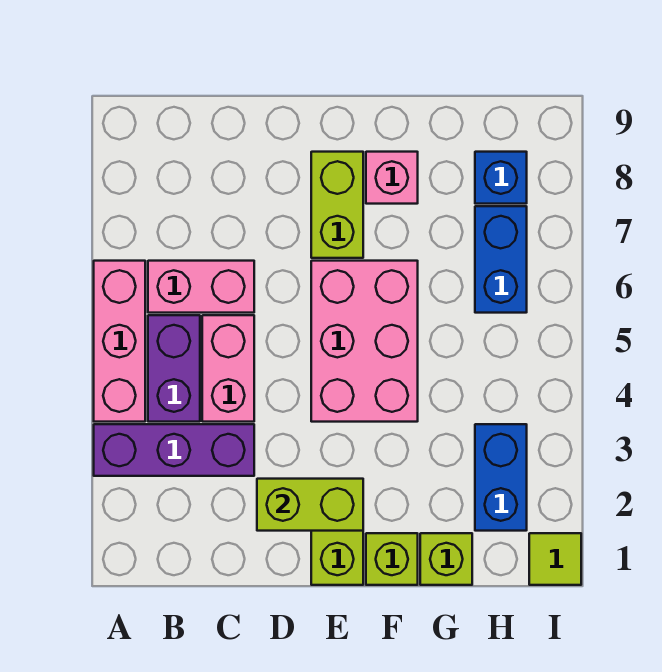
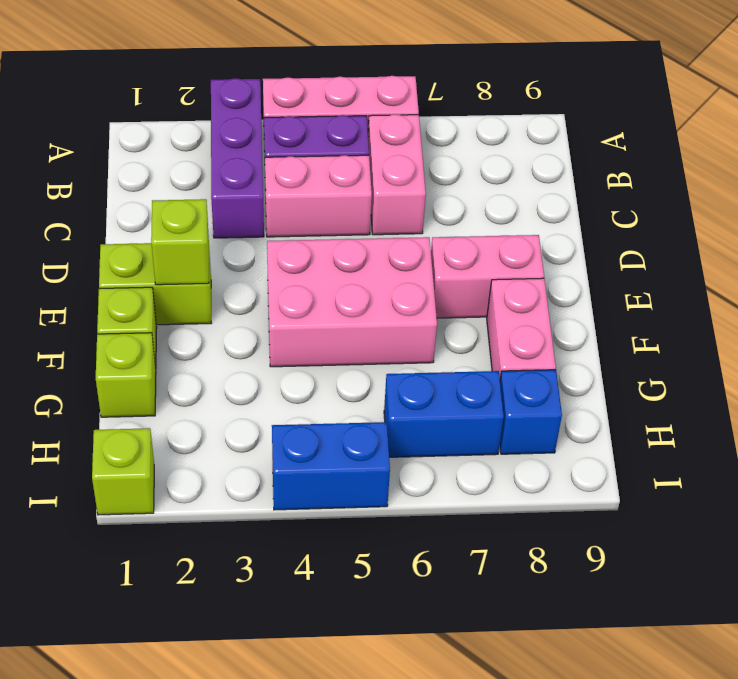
lime 1x2 brick [257,479,363,531] -> lime 1x1 brick [151,199,209,285]
lime 1x2 brick [311,152,363,258] -> pink 1x2 brick [431,235,544,318]
pink 1x1 brick [366,152,418,204] -> pink 1x2 brick [487,278,556,379]
blue 1x2 brick [475,424,527,531] -> blue 1x2 brick moved to [272,422,390,510]
lime 1x1 tile [529,533,581,585] -> lime 1x1 brick [92,428,154,515]

